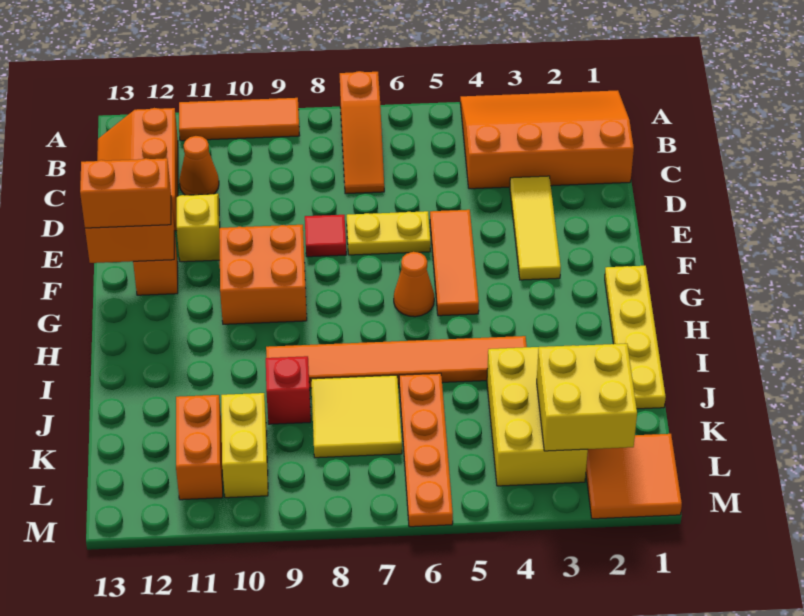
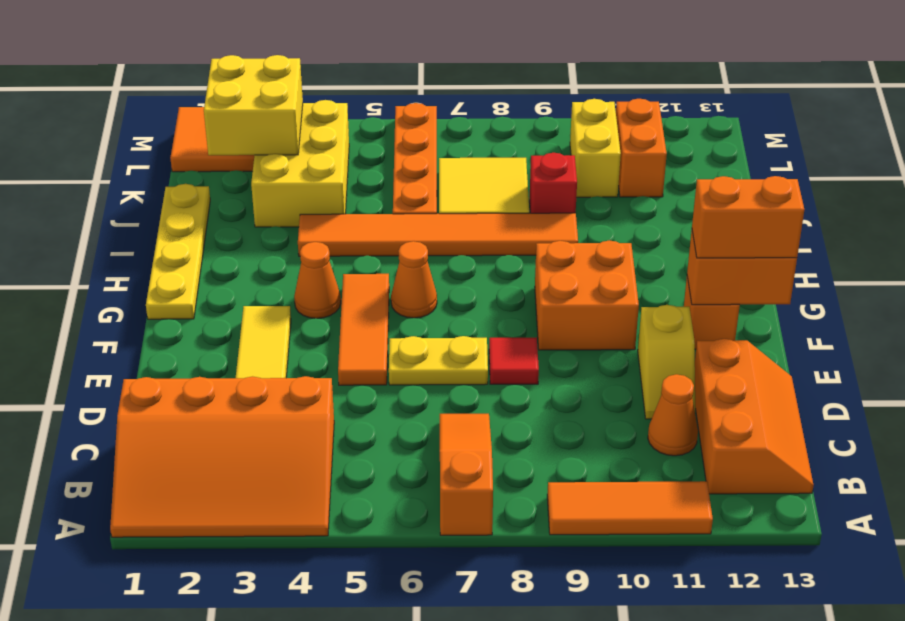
none -> orange 1x1 cone [294,242,341,318]

